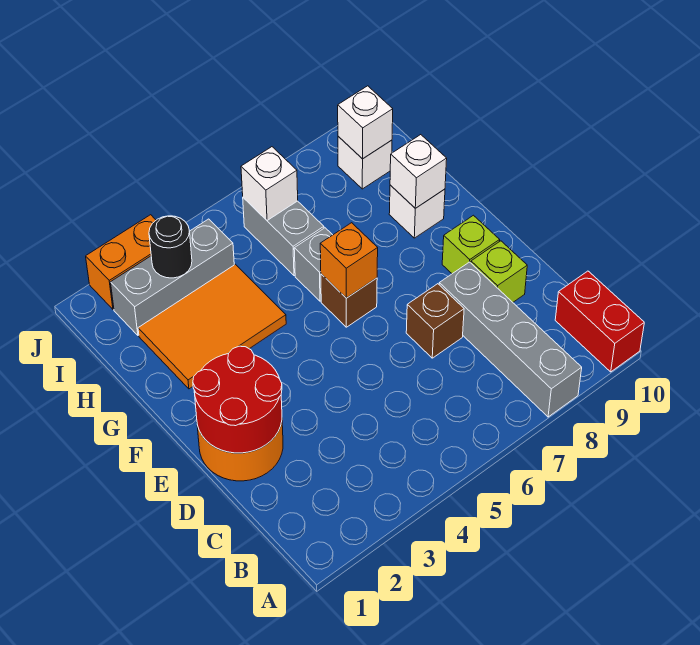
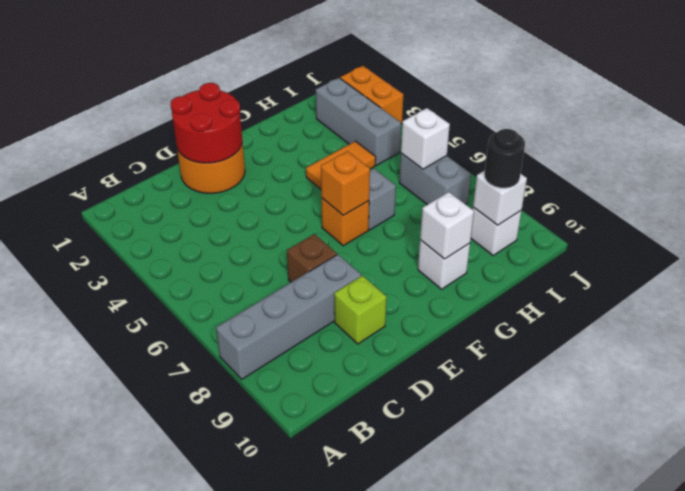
red 1x2 brick [555,271,644,372] -> none
lime 1x1 brick [442,215,500,274] -> none
brown 1x1 brick [321,274,377,327] -> orange 1x1 brick [321,198,369,246]
orange 2x3 tile [138,264,286,389] -> orange 1x2 tile [306,141,376,189]
grey 1x2 brick [243,198,324,276] -> grey 1x2 brick turned to [399,153,471,205]
black 1x1 round brick [149,216,192,278] -> black 1x1 round brick moved to [485,129,525,188]

